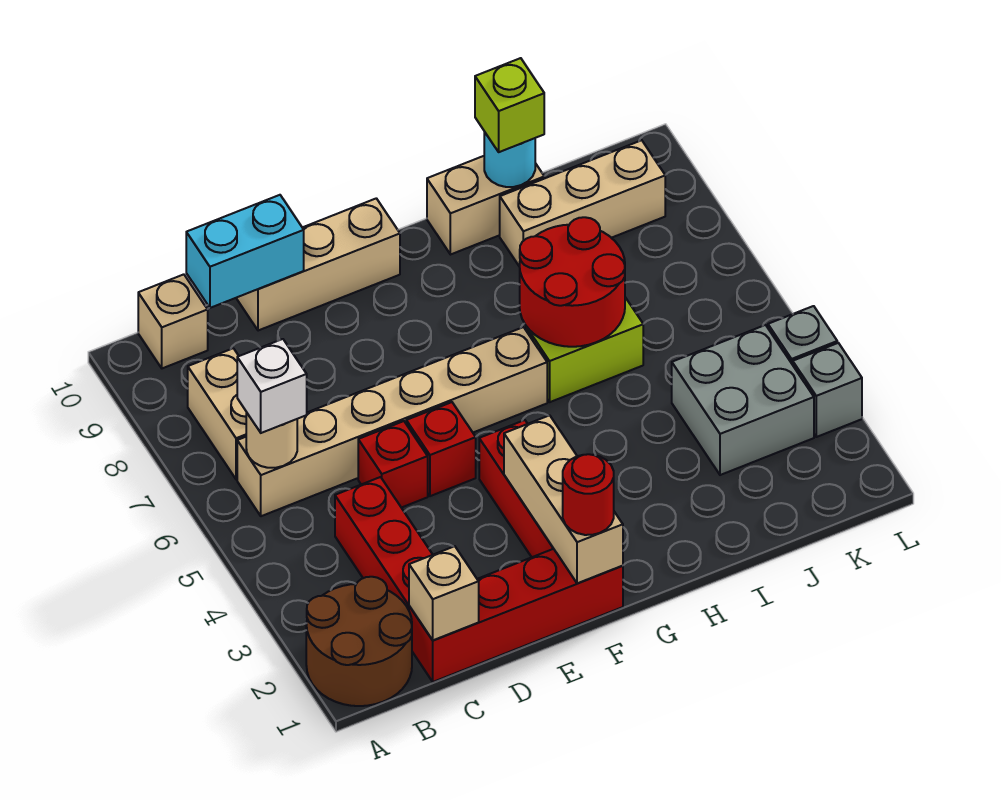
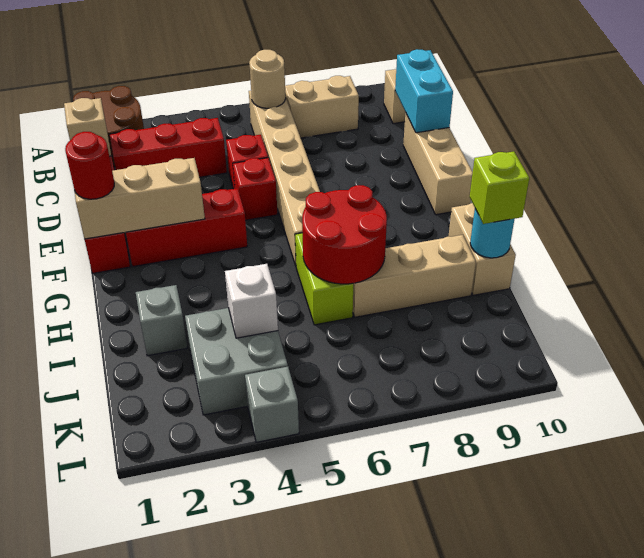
white 1x1 brick [237,339,307,433] -> white 1x1 brick moved to [225,264,278,338]
tan 1x3 brick [500,140,665,267] -> tan 1x3 brick turned to [353,235,476,317]
grey 1x1 brick [793,343,862,437] -> grey 1x1 brick moved to [136,285,187,356]

